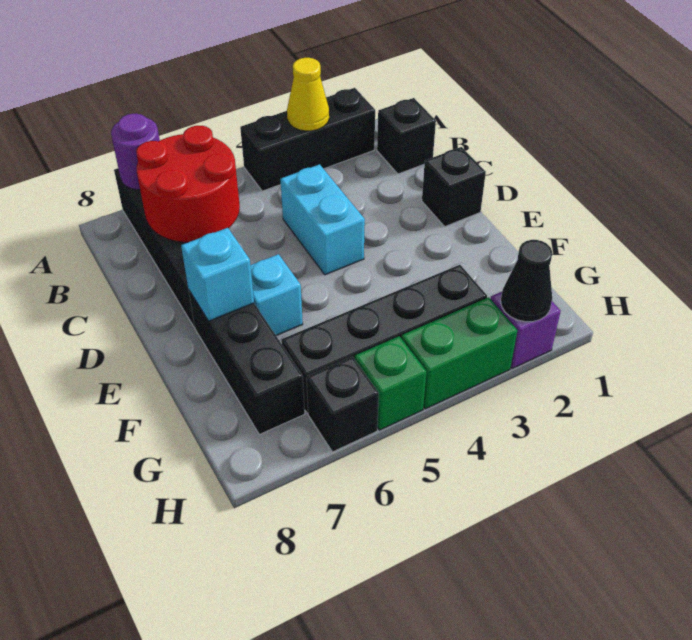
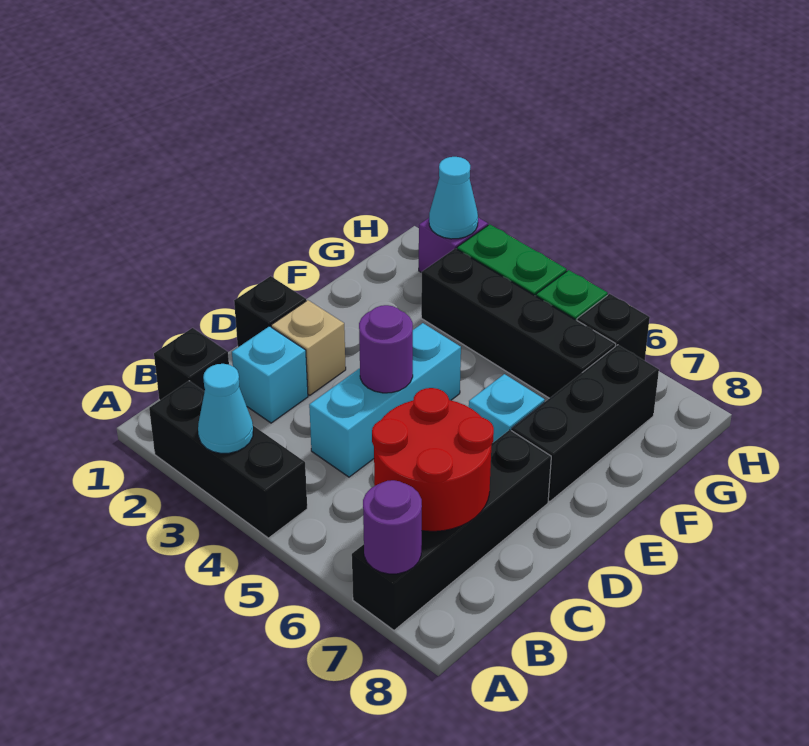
yellow 1x1 cone [287,58,329,131] -> cyan 1x1 cone [198,364,253,453]
cyan 1x2 brick [280,164,365,275] -> cyan 1x3 brick [309,323,461,477]
none -> tan 1x1 brick [271,300,346,395]
none -> purple 1x1 round brick [359,305,413,393]
cyan 1x1 brick [181,228,254,321] -> cyan 1x1 brick moved to [232,326,308,423]
black 1x1 cone [501,240,552,322] -> cyan 1x1 cone [429,157,478,239]

